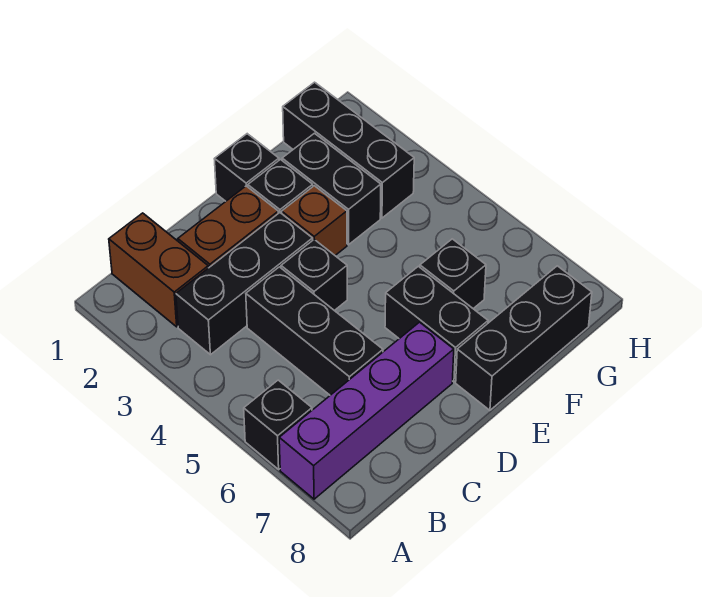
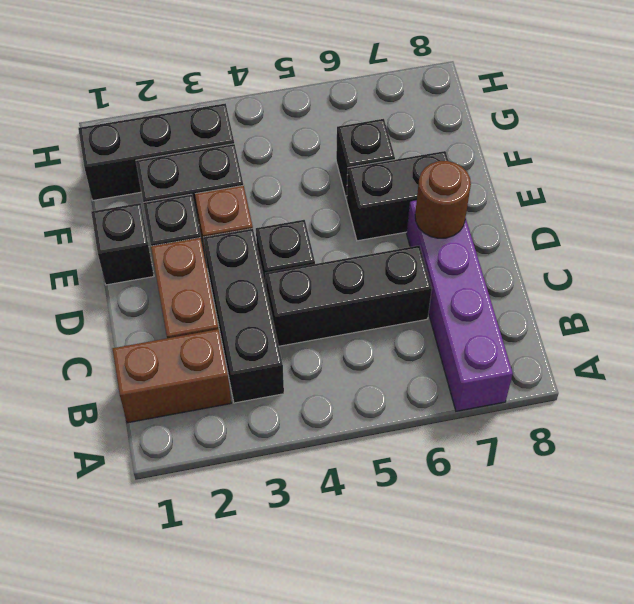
black 1x1 brick [244,380,312,469] -> none
none -> brown 1x1 round brick [415,161,471,238]
black 1x3 brick [456,266,592,410] -> none

